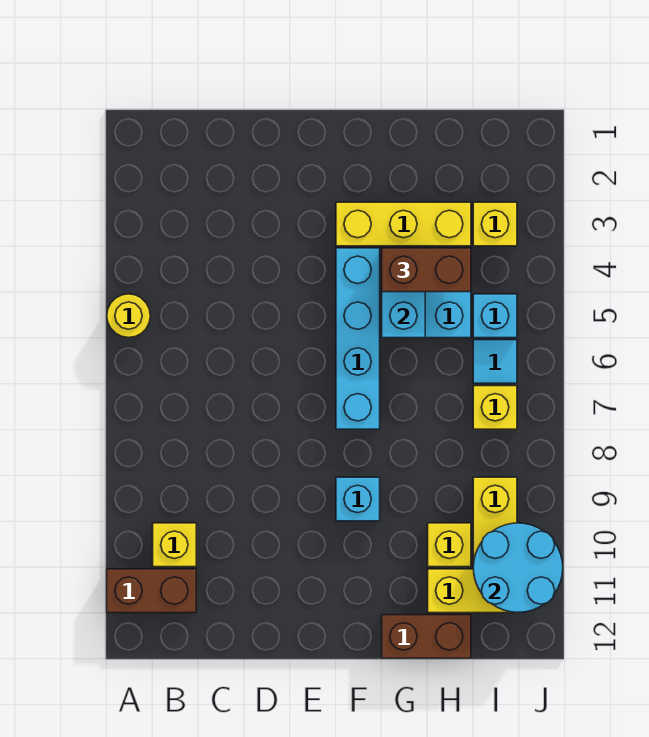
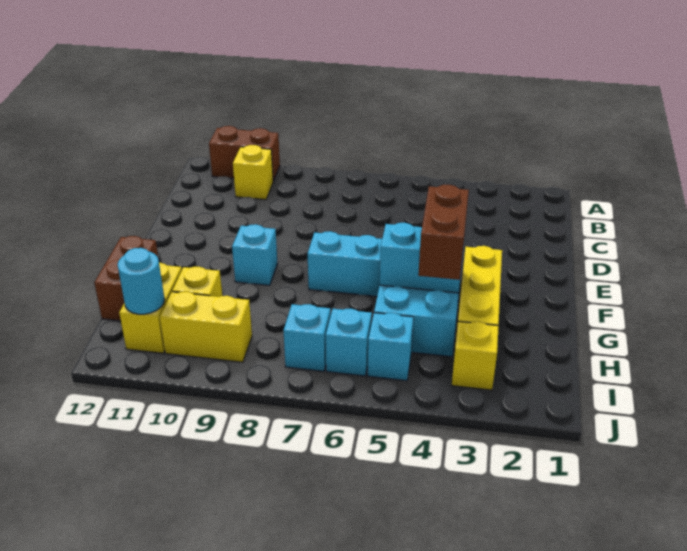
yellow 1x1 round brick [107,294,150,338] -> none
brown 1x2 brick [107,569,196,613] -> brown 1x2 brick turned to [209,126,280,182]
cyan 1x1 tile [473,340,517,383] -> cyan 1x1 brick [326,308,372,376]
yellow 1x1 brick [473,386,517,429] -> cyan 1x1 brick [284,304,331,371]
cyan 2x2 round brick [473,523,563,612] -> cyan 1x1 round brick [118,248,165,314]

